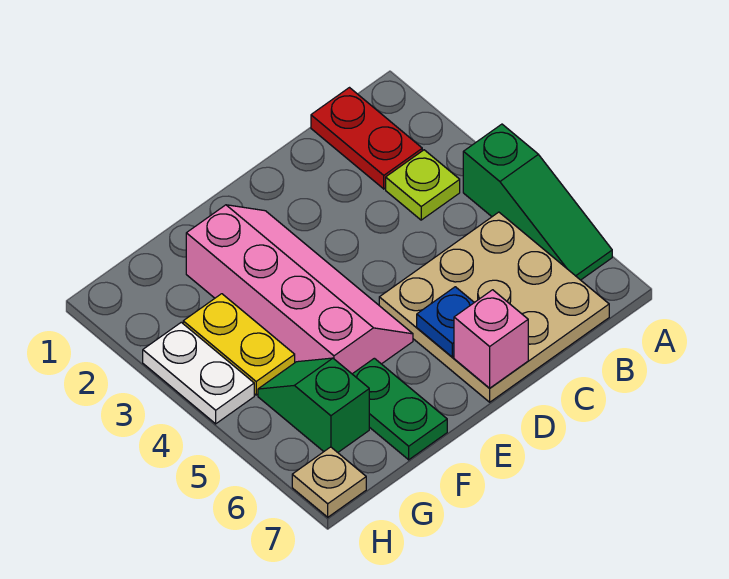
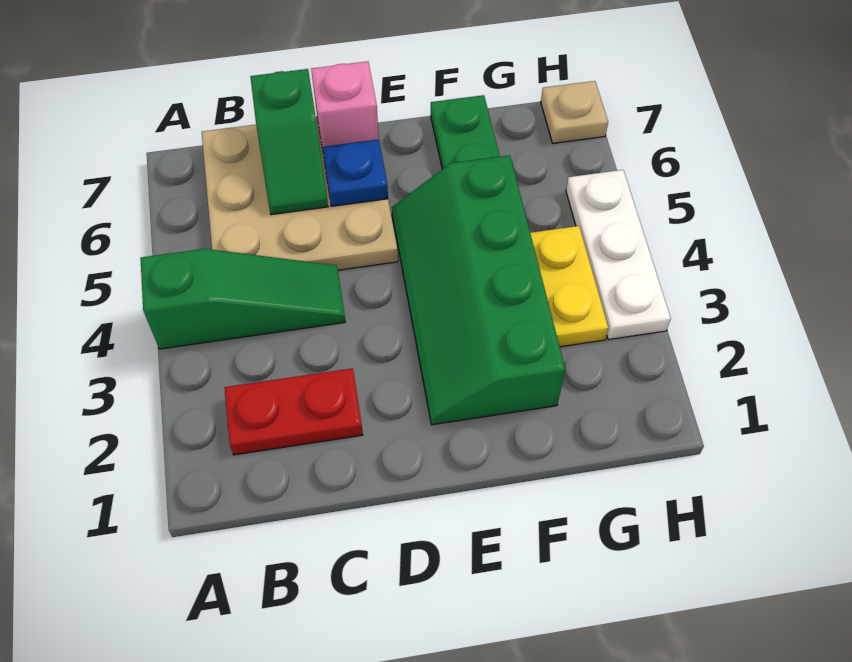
green 1x3 slope [463,124,612,280] -> green 1x3 slope turned to [140,249,345,349]
red 1x2 plate [311,88,422,189] -> red 1x2 plate turned to [225,368,363,455]
lime 1x1 plate [386,150,460,220] -> none
pink 2x4 slope [186,205,413,374] -> green 2x4 slope [392,155,565,425]
green 1x2 slope [258,358,369,452] -> green 1x2 slope moved to [250,69,328,215]
white 1x2 plate [143,322,254,424] -> white 1x3 plate [566,170,671,340]

